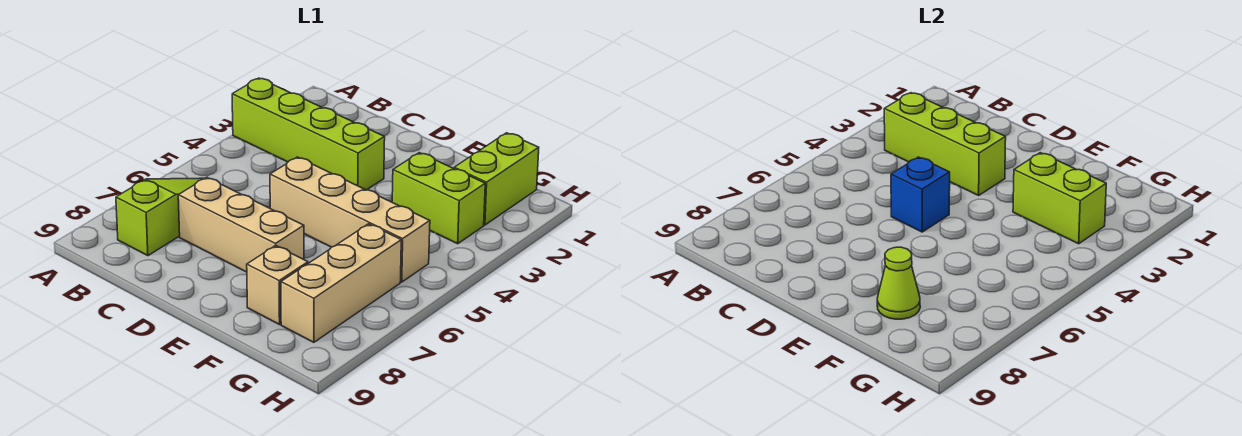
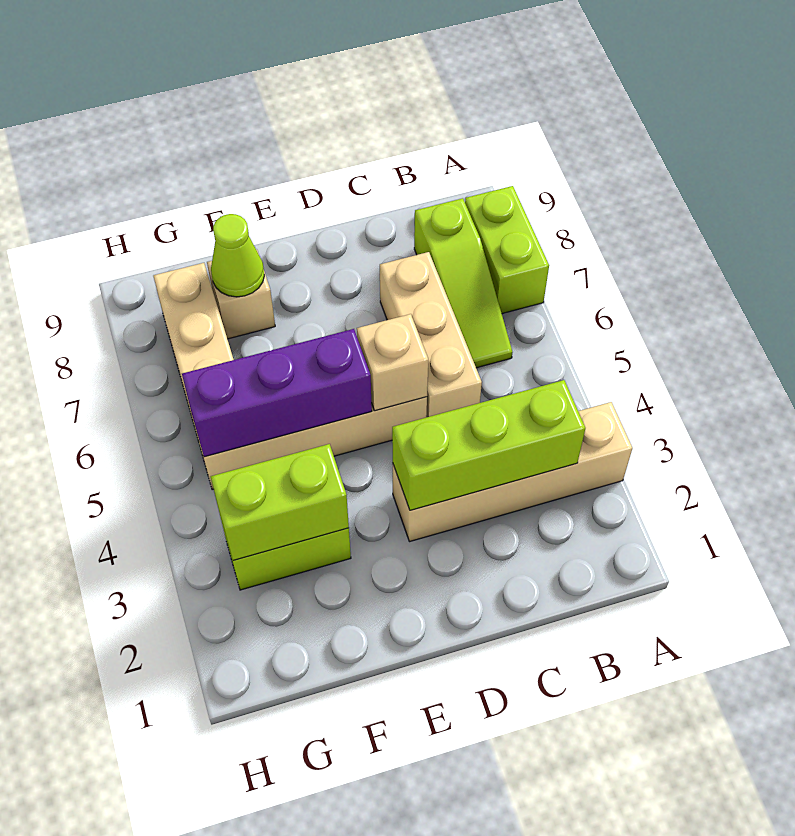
lime 1x4 brick [232,78,385,190] -> tan 1x4 brick [393,402,632,542]
tan 1x3 brick [178,177,304,272] -> tan 1x3 brick turned to [380,252,482,417]
blue 1x1 brick [891,157,950,232] -> tan 1x1 brick [357,314,428,411]
none -> purple 1x3 brick [182,329,372,457]
lime 1x2 brick [454,133,539,225] -> lime 1x2 brick moved to [465,186,549,314]

